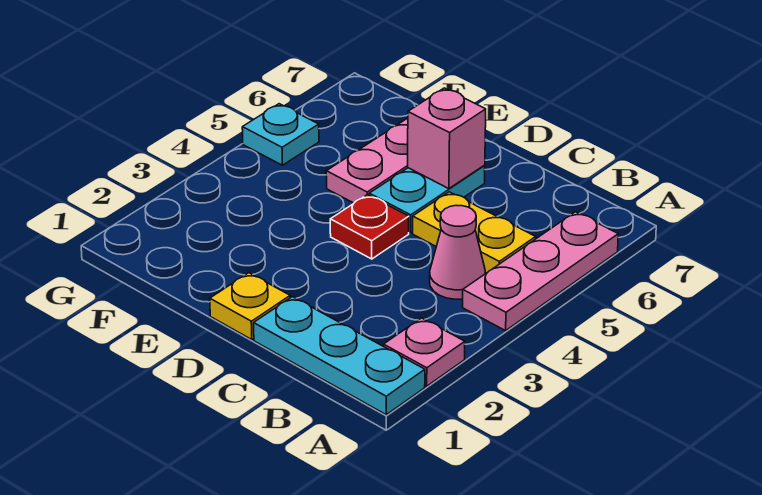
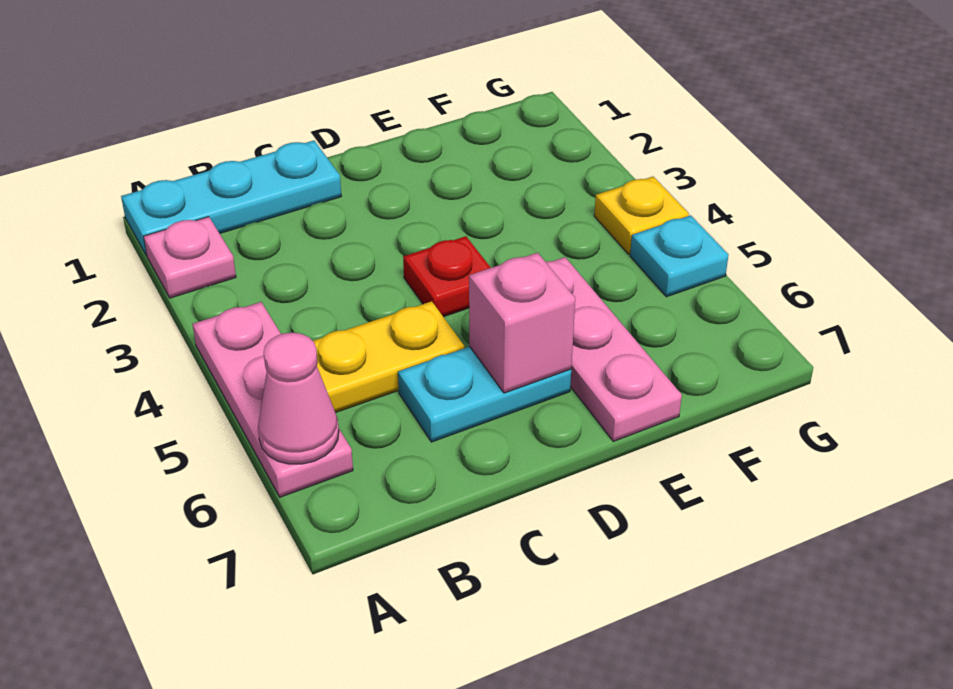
pink 1x1 cone [430,206,486,299] -> pink 1x1 cone moved to [258,333,339,464]
yellow 1x1 plate [210,273,290,340] -> yellow 1x1 plate moved to [594,177,689,254]
cyan 1x2 plate [369,165,485,233] -> cyan 1x2 plate turned to [398,347,571,442]

